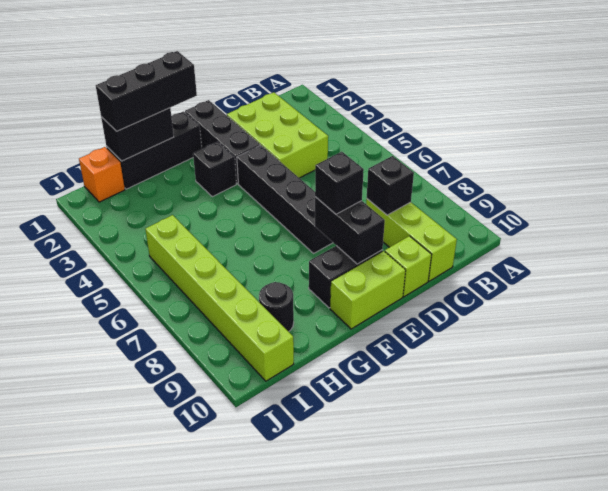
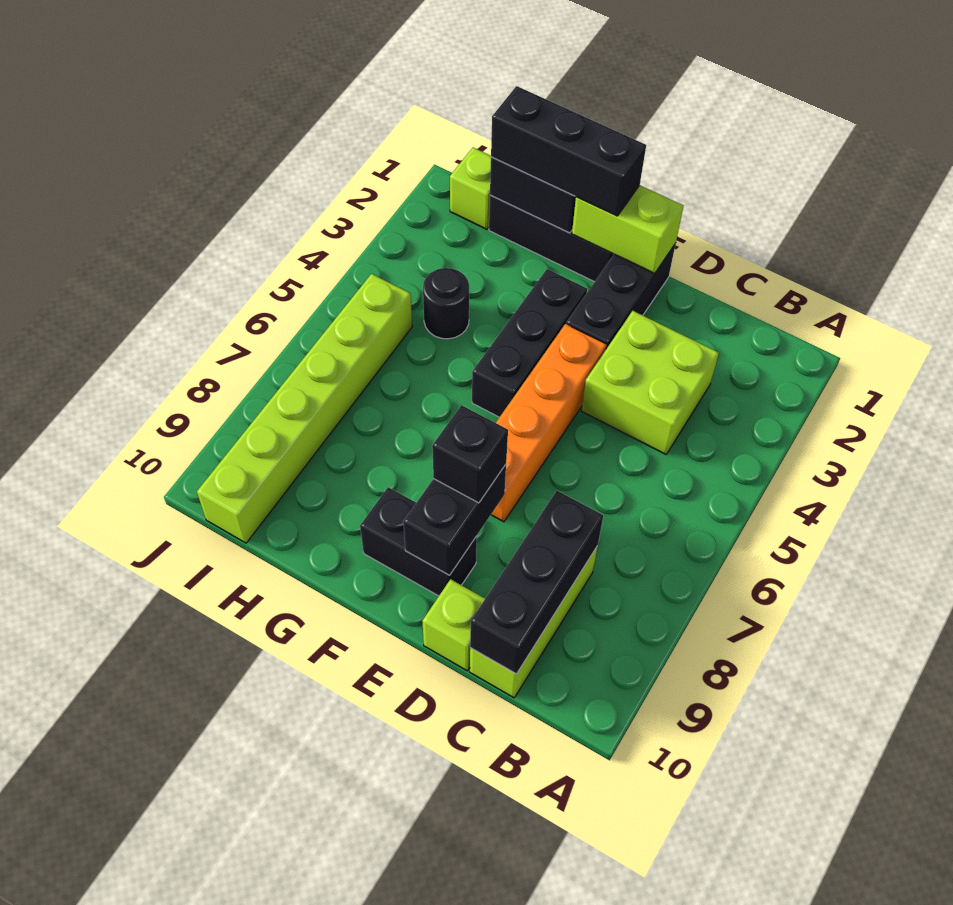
lime 2x3 brick [227,92,328,178] -> lime 2x2 brick [581,311,719,454]
black 1x1 brick [367,156,414,215] -> black 1x3 brick [470,491,603,674]
black 1x4 brick [237,145,333,253] -> orange 1x4 brick [491,324,607,522]
lime 1x2 brick [330,251,406,329] -> lime 1x2 brick moved to [572,185,683,273]
black 1x1 brick [193,142,236,197] -> black 1x3 brick [472,269,587,417]
black 1x1 round brick [259,282,294,332] -> black 1x1 round brick moved to [423,268,469,339]
orange 1x1 brick [79,147,125,202] -> lime 1x1 brick [450,148,491,229]

